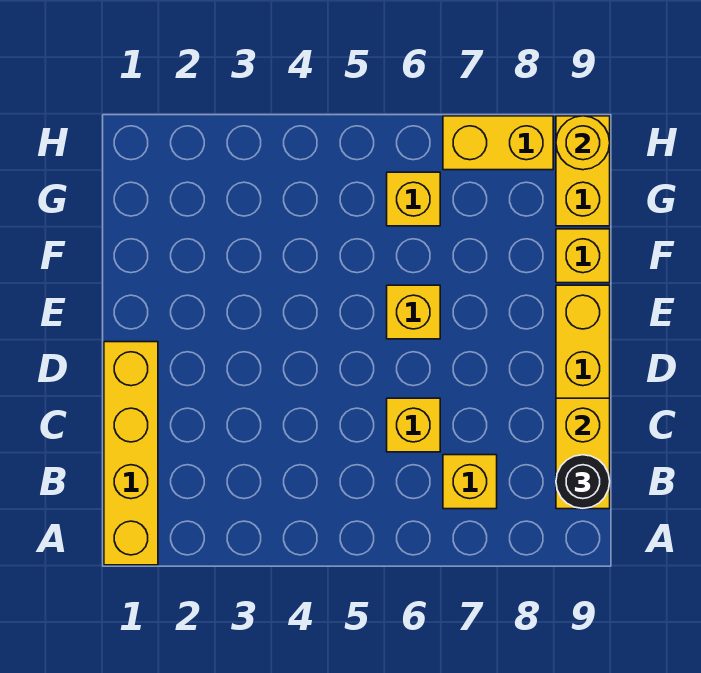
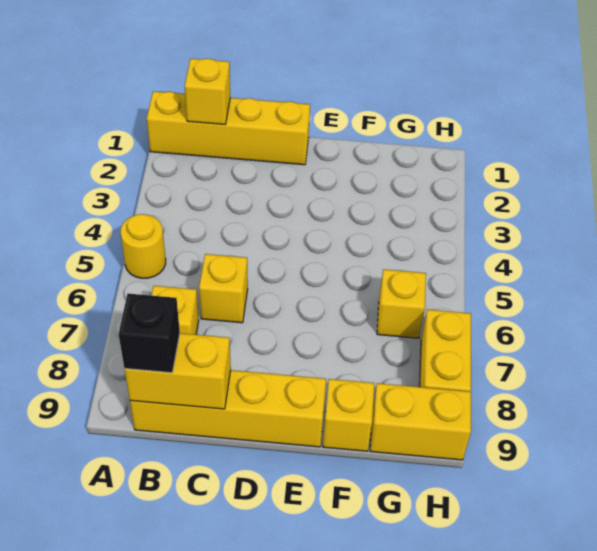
black 1x1 round brick [556,455,610,509] -> black 1x1 brick [119,294,180,373]
yellow 1x1 brick [387,285,440,339] -> yellow 1x1 brick moved to [185,58,230,125]
yellow 1x1 round brick [556,116,610,170] -> yellow 1x1 round brick moved to [121,214,166,278]

